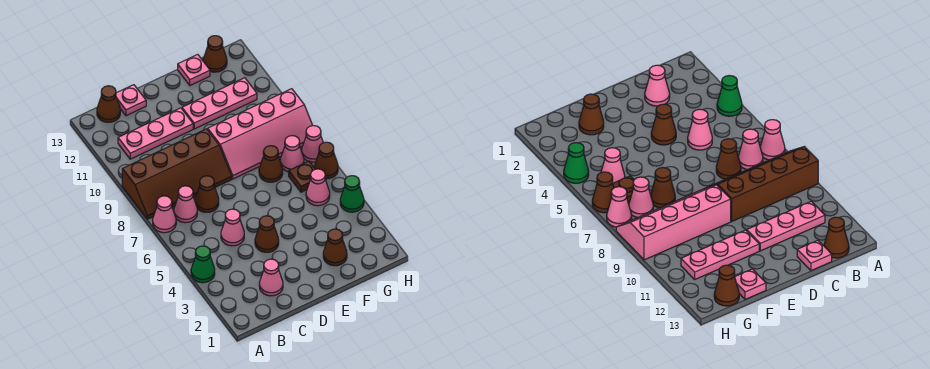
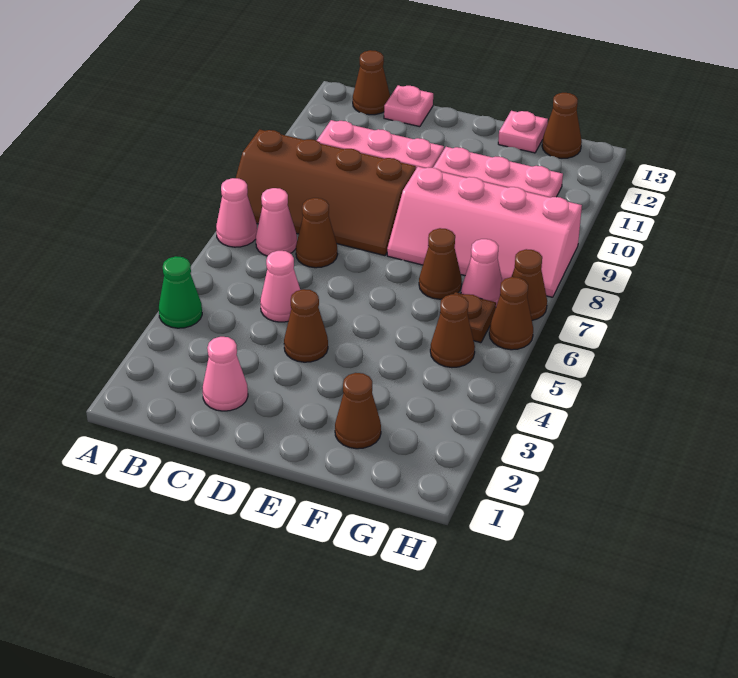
pink 1x1 cone [306,169,330,206] -> brown 1x1 cone [430,294,475,367]
green 1x1 cone [340,176,364,212] -> none
pink 1x1 cone [302,126,323,162] -> brown 1x1 cone [512,249,547,320]

